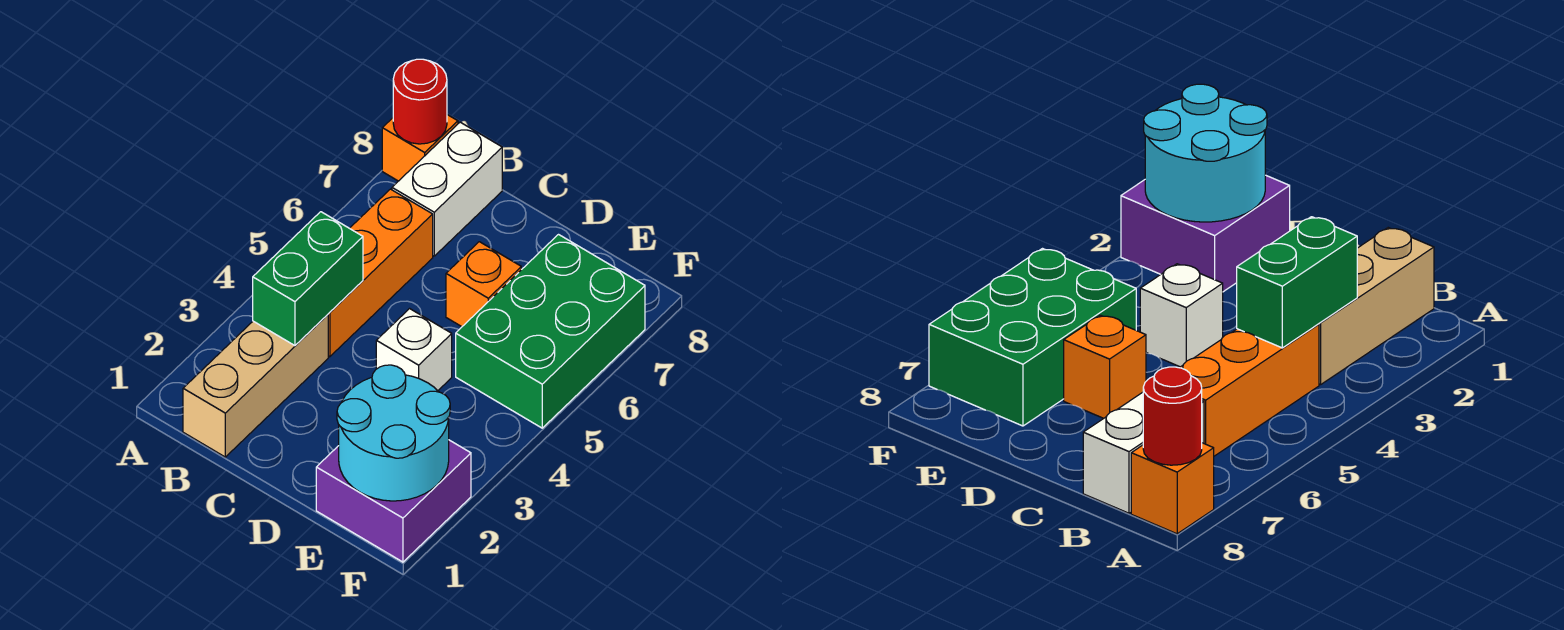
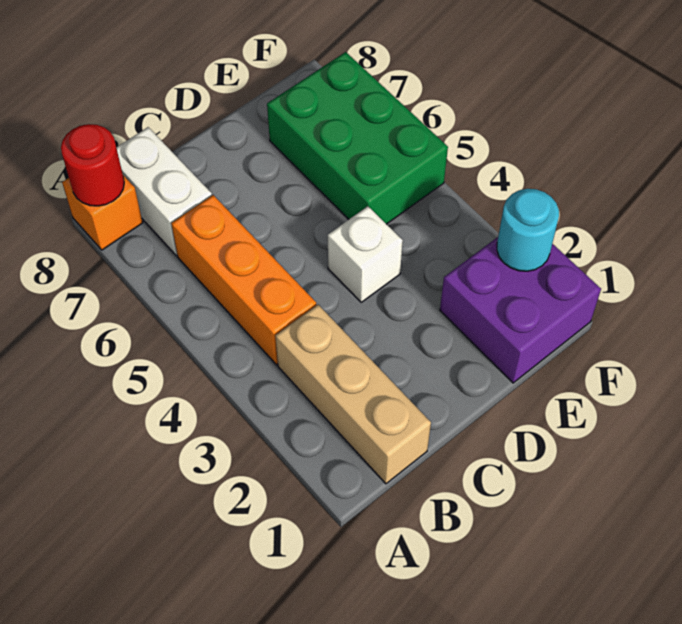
green 1x2 brick [253,212,363,346] -> none
orange 1x1 brick [446,242,521,327] -> none
cyan 2x2 round brick [337,365,450,501] -> cyan 1x1 round brick [497,189,559,271]

